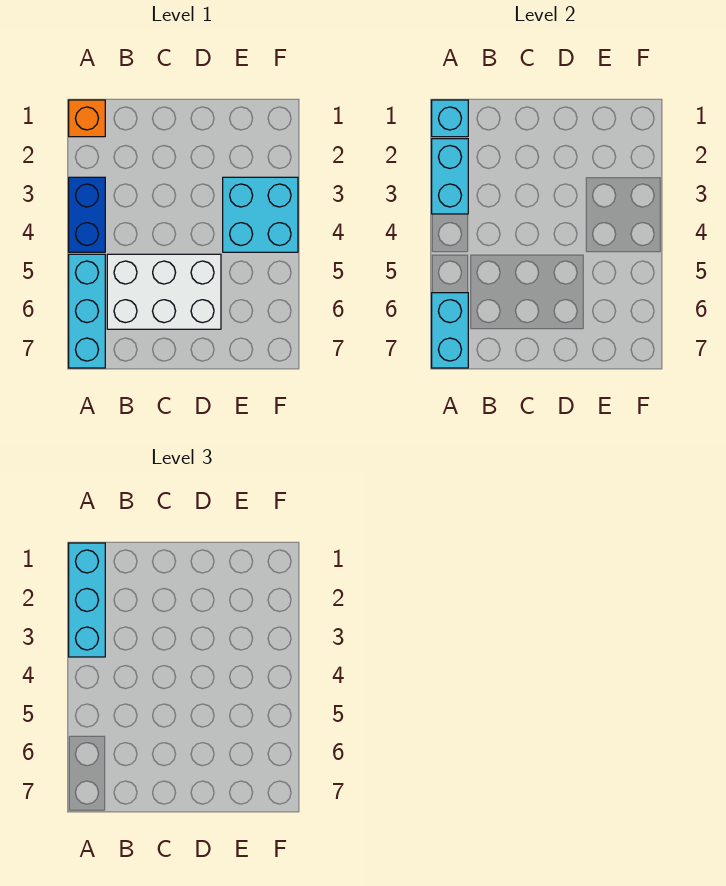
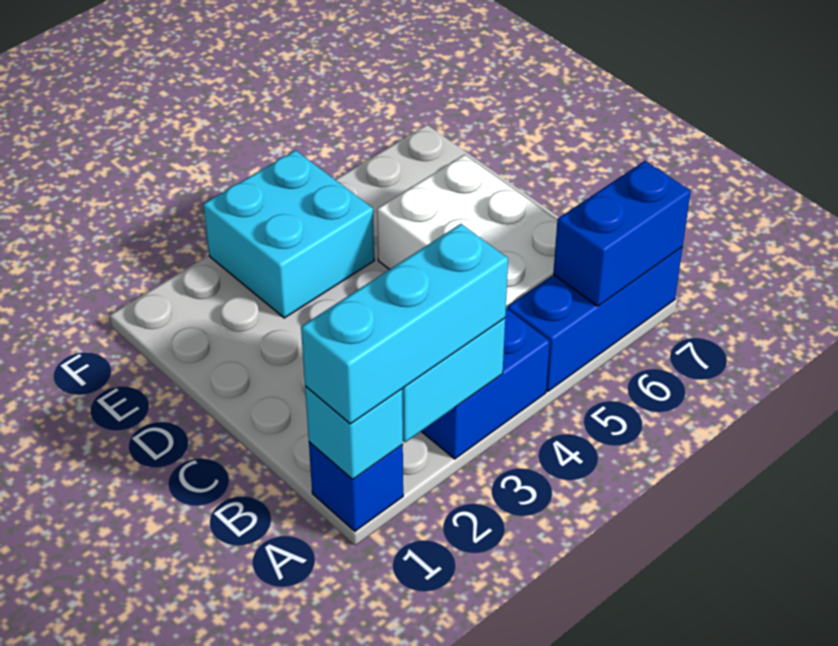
orange 1x1 brick [69,100,105,137] -> blue 1x1 brick [309,442,403,531]
cyan 1x3 brick [69,254,105,368] -> blue 1x3 brick [508,247,683,391]
cyan 1x2 brick [432,293,468,368] -> blue 1x2 brick [553,161,691,306]

